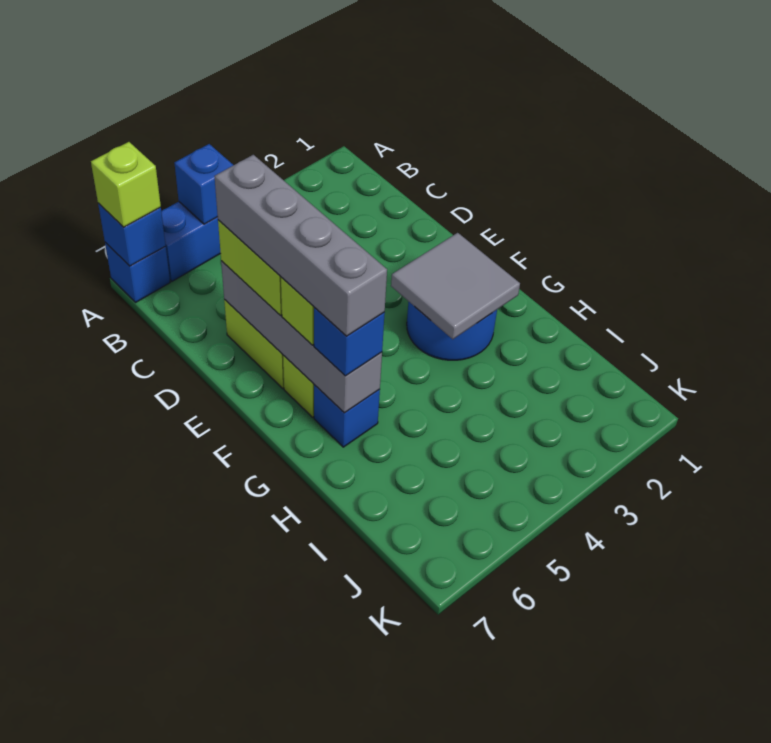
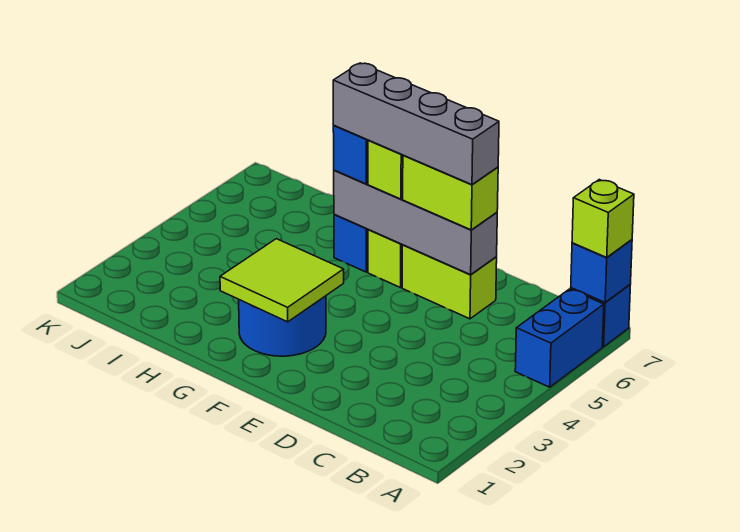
blue 1x1 brick [175,144,233,224] -> none
grey 2x2 tile [391,233,520,339] -> lime 2x2 tile [220,239,344,322]

